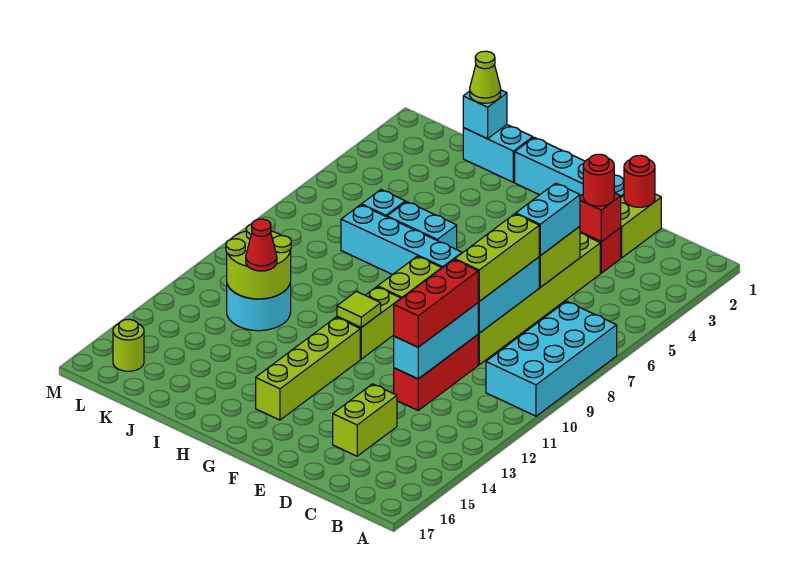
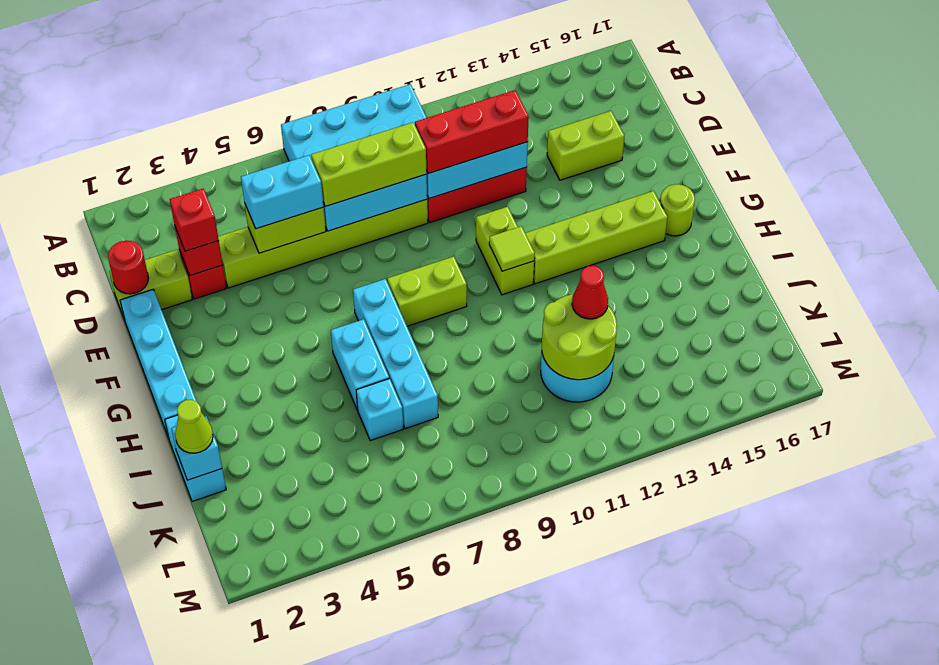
red 1x1 round brick [583,154,614,206] -> red 1x1 brick [170,189,219,251]
lime 1x2 brick [337,287,401,359] -> lime 1x2 brick turned to [476,207,534,295]
lime 1x1 round brick [113,319,144,371] -> lime 1x1 round brick moved to [660,184,695,236]

